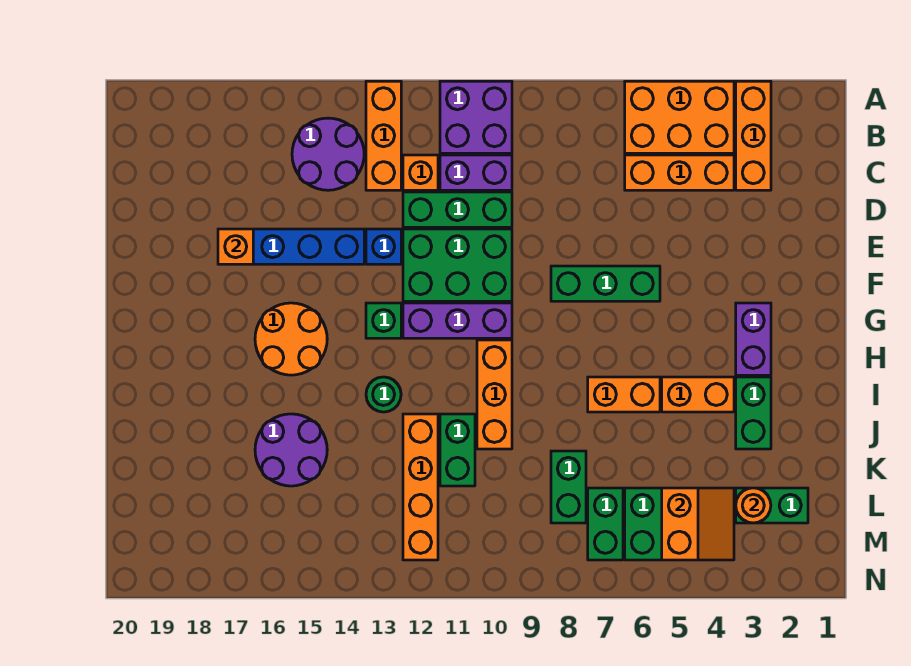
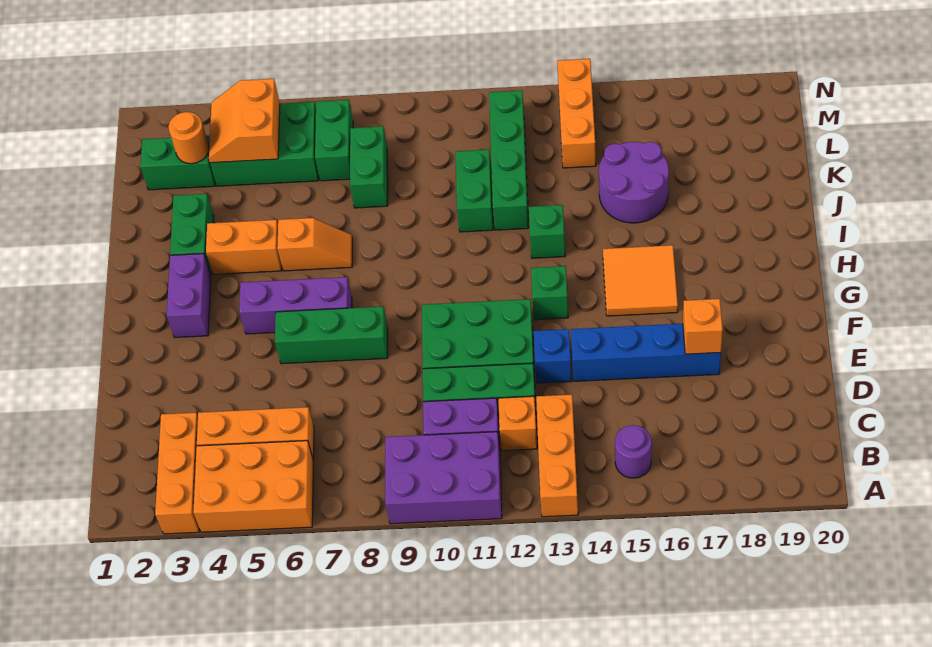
purple 2x2 brick [440,81,512,153] -> purple 2x3 brick [385,432,502,524]
purple 2x2 round brick [292,118,364,190] -> purple 1x1 round brick [615,425,652,478]
purple 1x3 brick [403,303,512,338] -> purple 1x3 brick moved to [239,277,352,334]
orange 2x2 round brick [255,303,327,375] -> orange 2x2 tile [603,245,678,316]
orange 1x3 brick [477,340,512,449] -> orange 1x3 brick moved to [557,59,596,168]
orange 1x2 brick [588,377,660,412] -> orange 1x2 slope [277,218,352,271]
green 1x1 round brick [366,377,401,412] -> green 1x1 brick [529,205,565,258]
orange 1x4 brick [403,414,438,560] -> green 1x4 brick [489,90,529,230]

